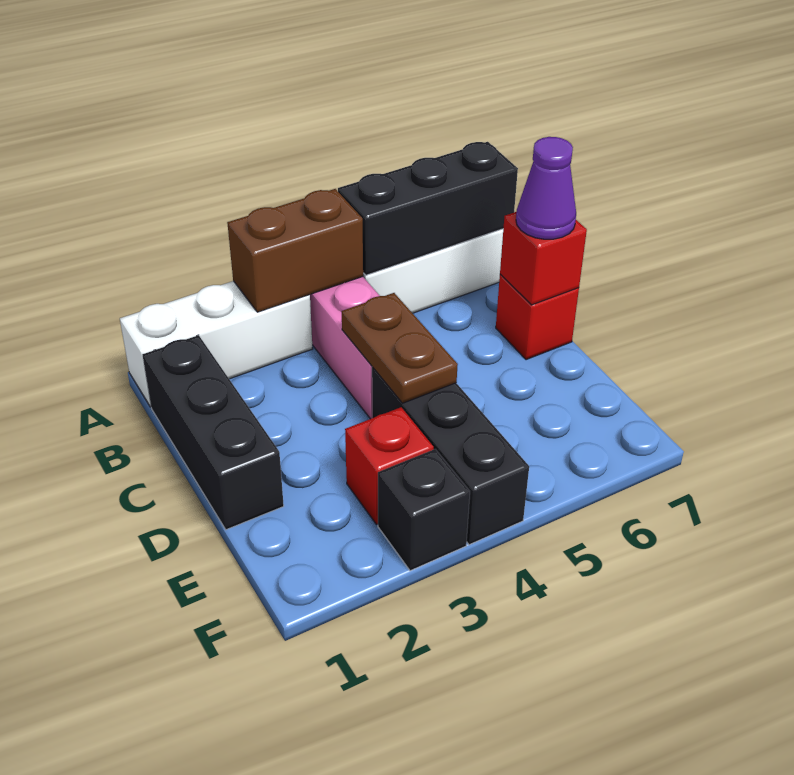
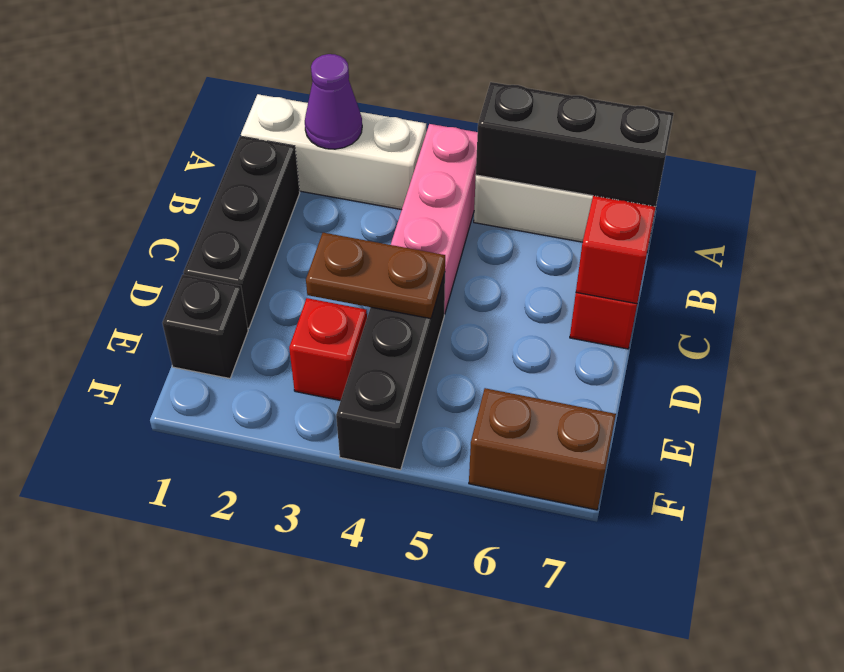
brown 1x2 brick [227,189,363,312] -> brown 1x2 brick moved to [469,388,616,510]
brown 1x2 plate [342,293,458,403] -> brown 1x2 plate turned to [306,233,445,319]
purple 1x1 cone [516,137,576,239] -> purple 1x1 cone moved to [305,54,362,149]
black 1x1 brick [378,449,470,571] -> black 1x1 brick moved to [163,275,248,378]

